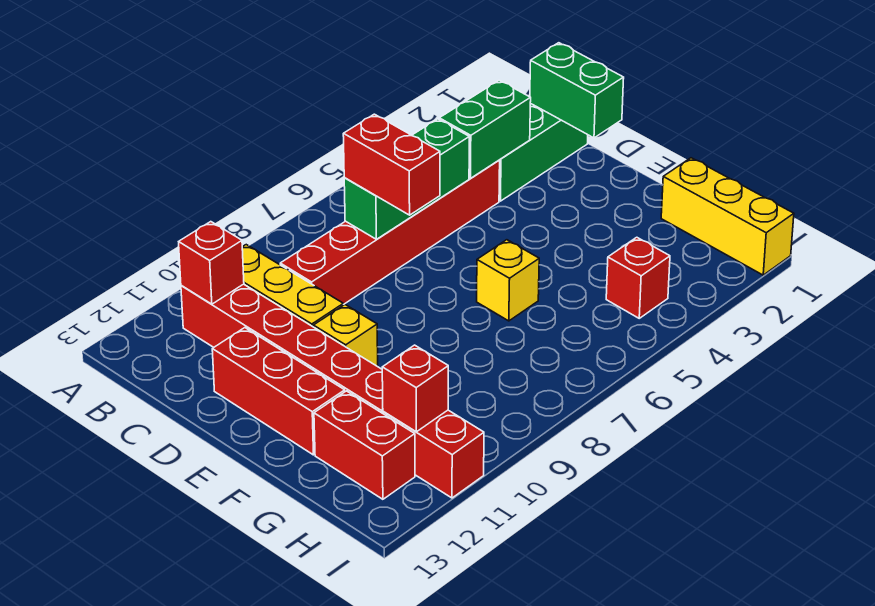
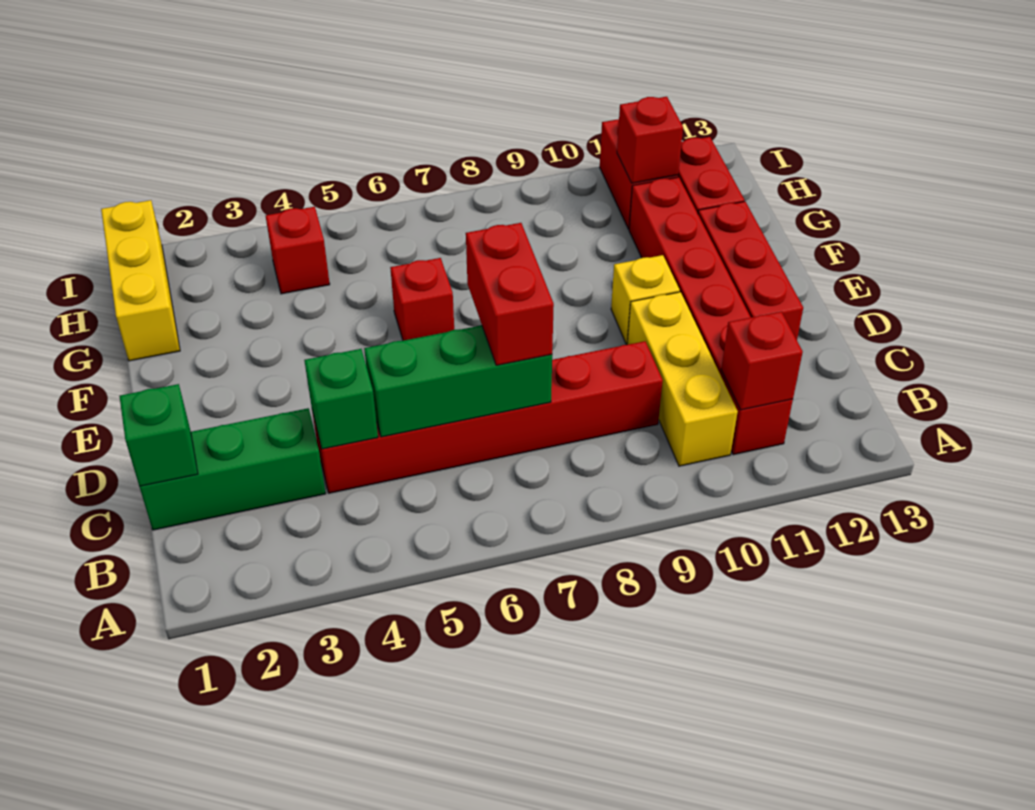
green 1x2 brick [530,43,624,138] -> green 1x1 brick [119,384,198,486]
green 1x2 brick [439,80,531,178] -> green 1x1 brick [304,349,378,449]
yellow 1x1 brick [477,240,539,321] -> red 1x1 brick [390,258,454,341]

